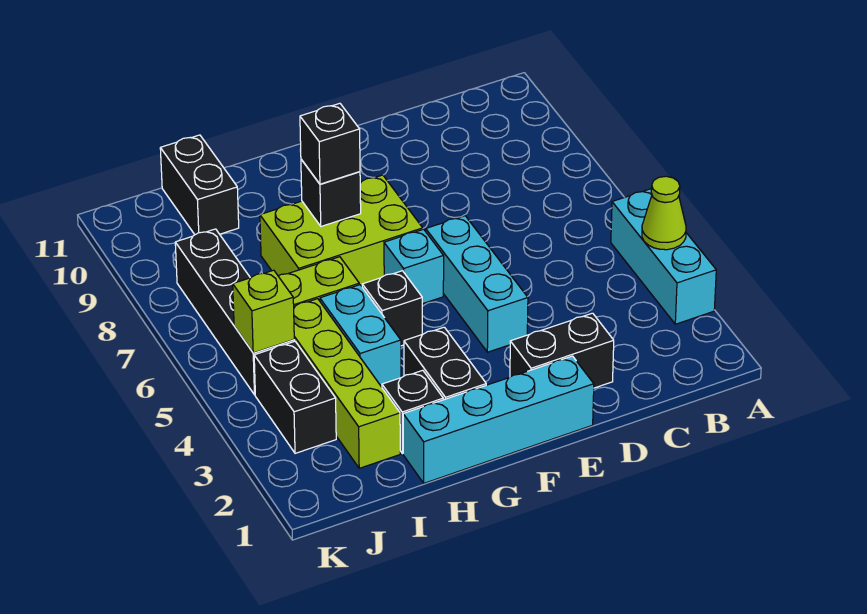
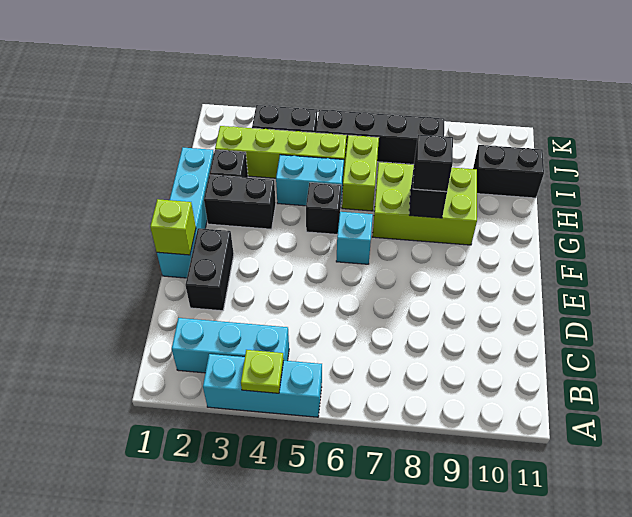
lime 1x1 cone [642,176,686,250] -> lime 1x1 plate [241,350,284,393]
cyan 1x3 brick [426,216,528,352] -> cyan 1x3 brick moved to [172,318,289,373]
lime 2x3 brick [260,175,423,286] -> lime 2x3 brick turned to [373,162,477,245]
lime 1x1 brick [233,270,294,353] -> lime 1x1 brick moved to [150,199,196,255]

